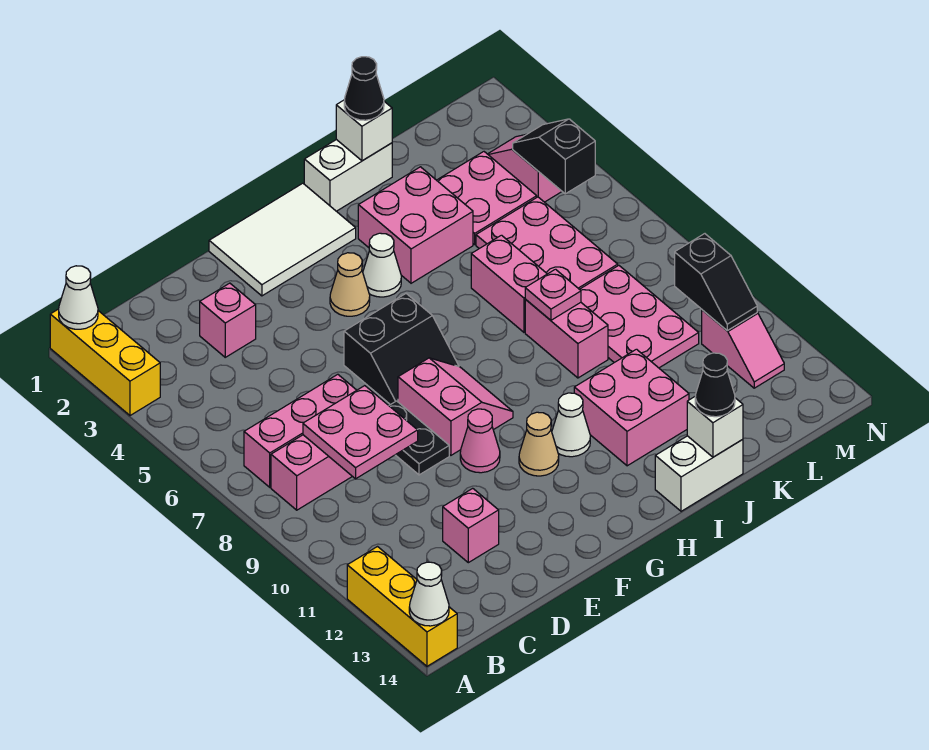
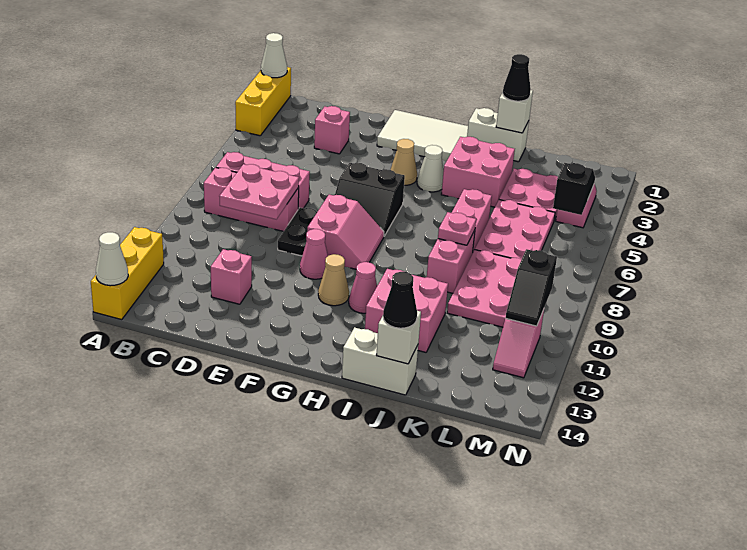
white 1x1 cone [552,393,590,457] -> pink 1x1 cone [349,262,377,313]

